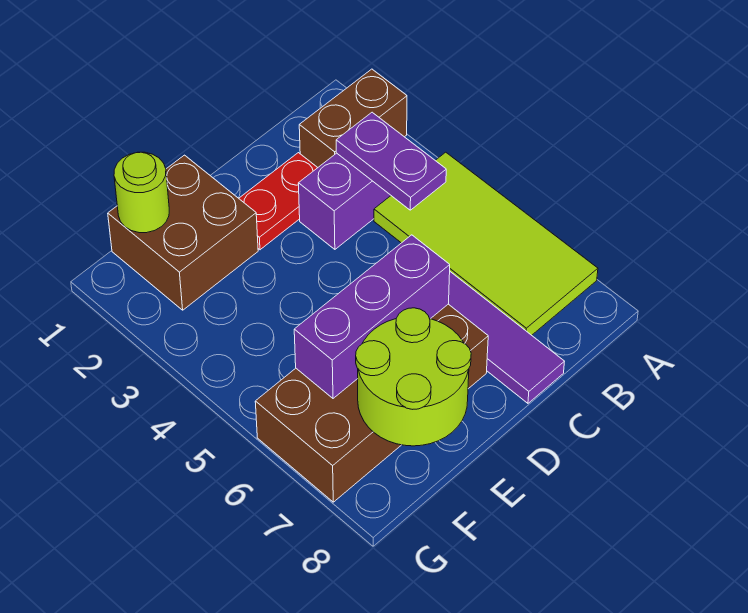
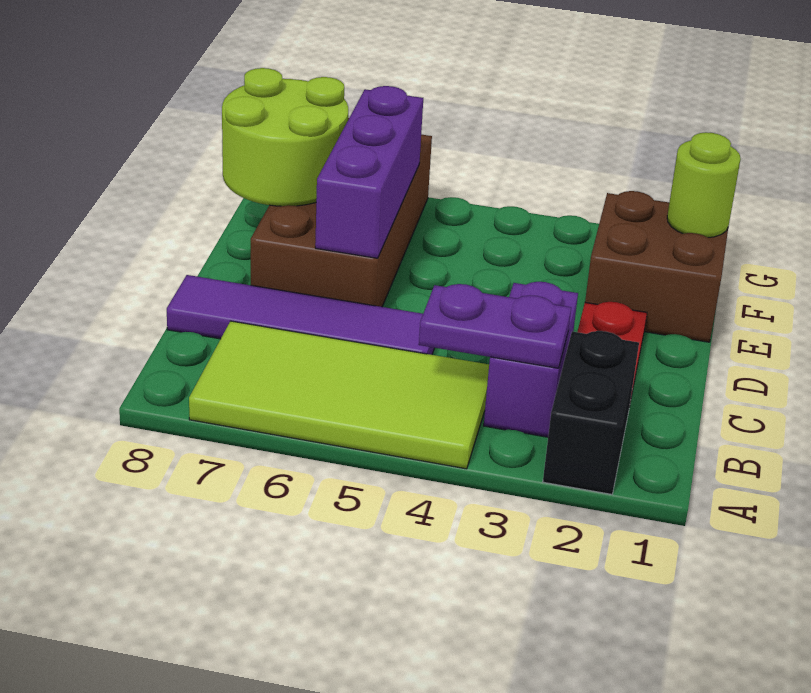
brown 1x2 brick [299,69,407,167] -> black 1x2 brick [543,331,639,494]

